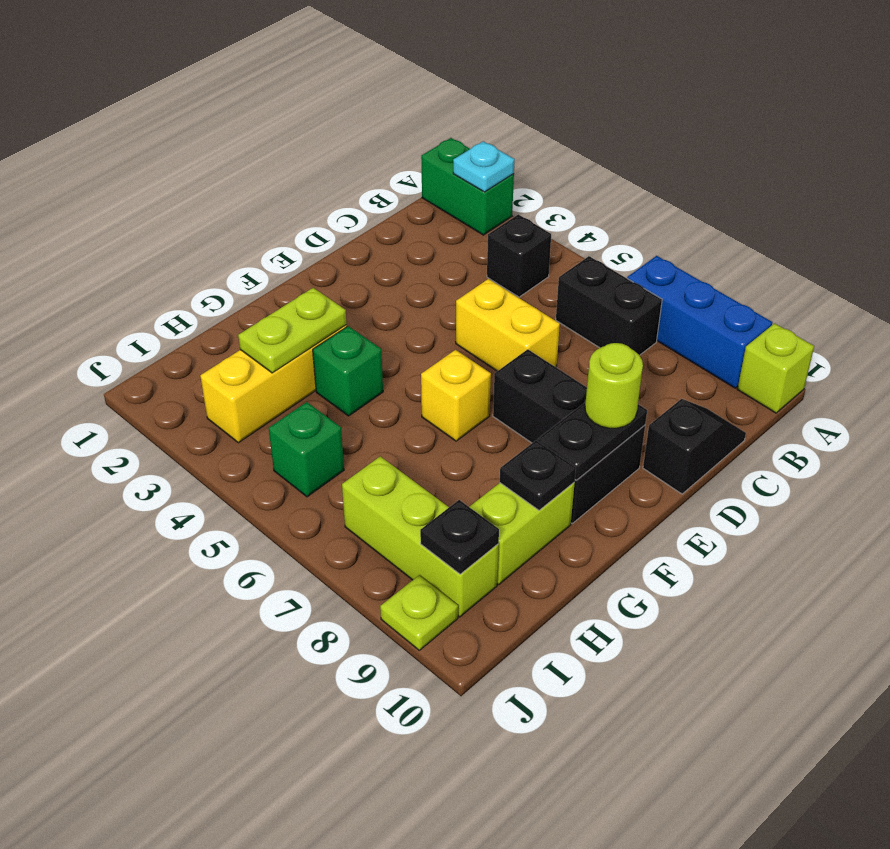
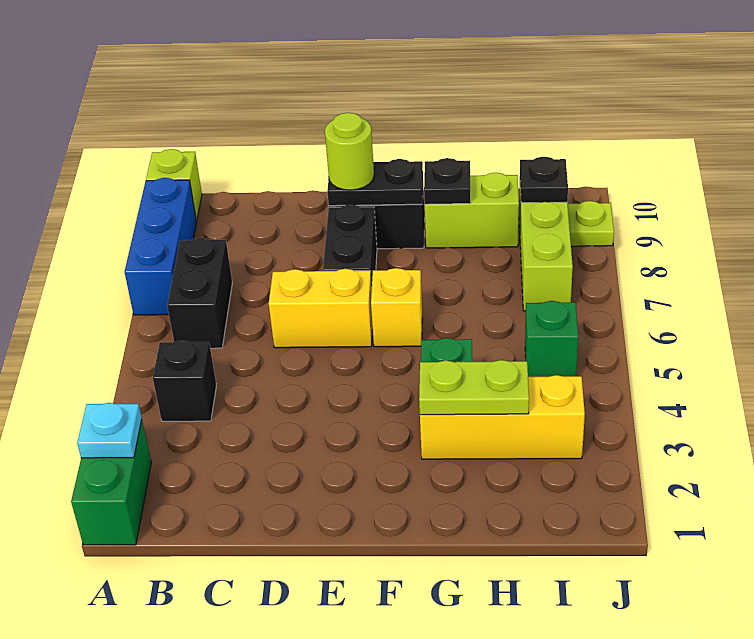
black 1x2 slope [643,399,746,494] -> none
yellow 1x2 brick [456,279,560,371] -> yellow 1x2 brick turned to [269,269,373,348]

